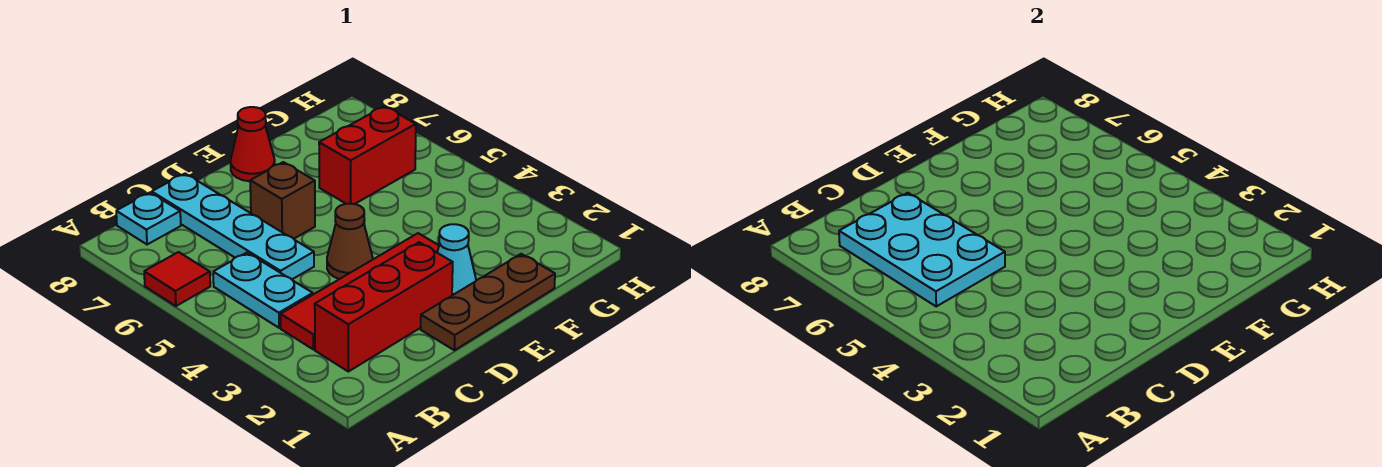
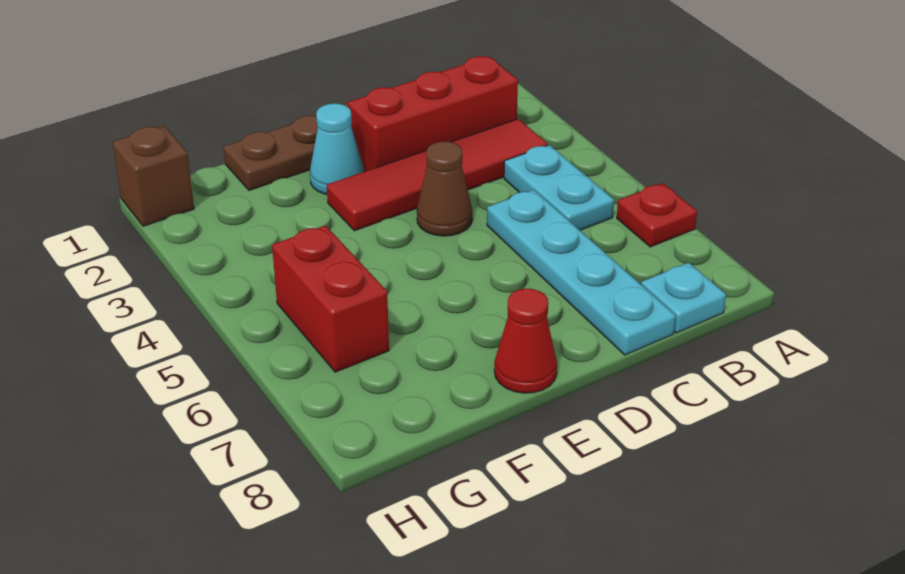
red 1x1 tile [144,252,210,306] -> red 1x1 plate [617,183,697,247]
cyan 2x3 plate [839,193,1005,306] -> none
brown 1x1 brick [250,162,315,239] -> brown 1x1 brick moved to [112,126,194,226]
red 1x2 brick [319,106,416,204] -> red 1x2 brick turned to [272,226,389,372]

